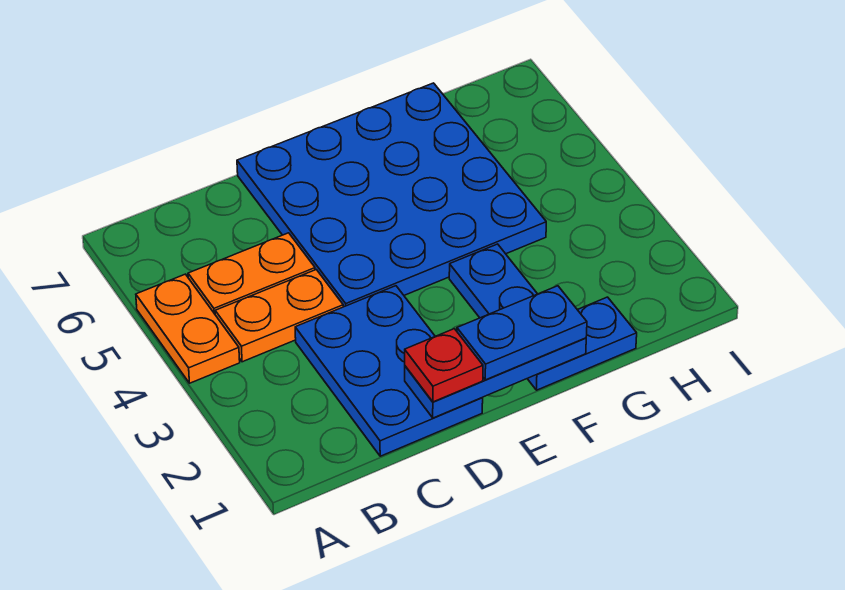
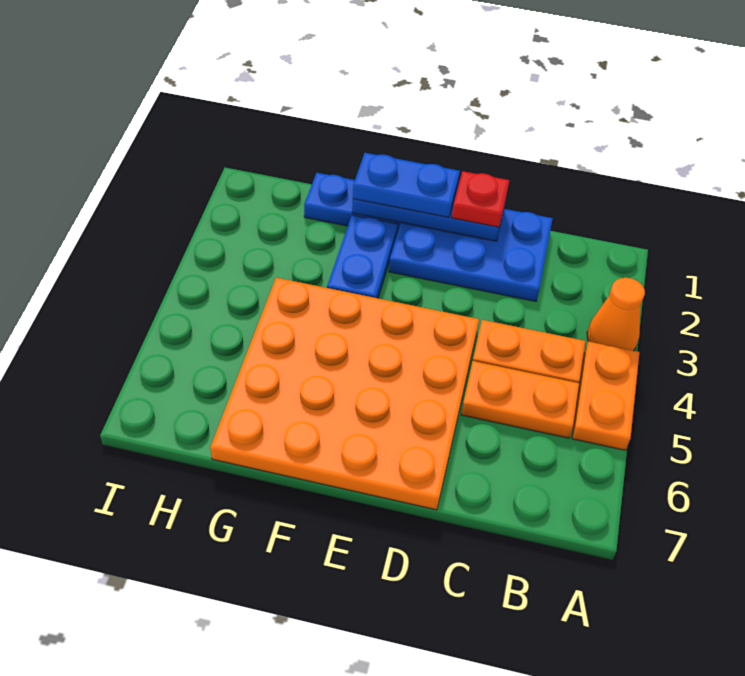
none -> orange 1x1 cone [587,278,645,351]
blue 2x3 plate [295,286,483,456] -> blue 2x3 plate turned to [389,209,553,301]
blue 4x4 plate [237,83,546,307] -> orange 4x4 plate [210,278,479,510]

